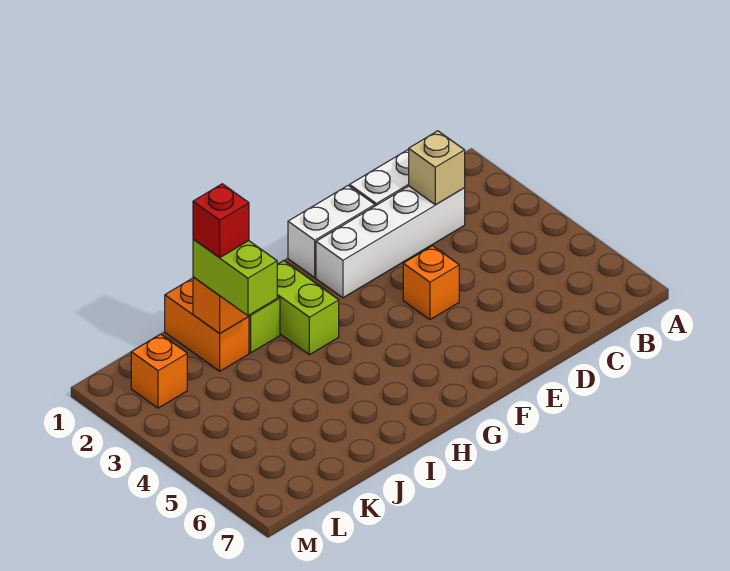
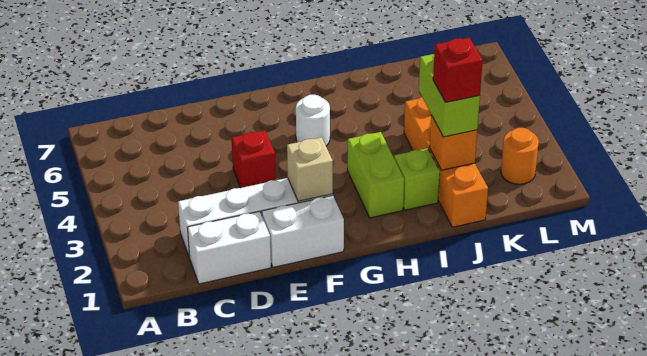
tan 1x1 brick [409,131,465,205] -> tan 1x1 brick moved to [287,137,333,201]
orange 1x1 brick [403,246,459,320] -> red 1x1 brick [232,130,276,188]
none -> white 1x1 round brick [296,95,330,146]
orange 1x2 brick [165,278,249,371] -> orange 1x4 brick [404,97,488,227]
orange 1x1 brick [131,334,187,408] -> orange 1x1 round brick [501,128,539,184]

